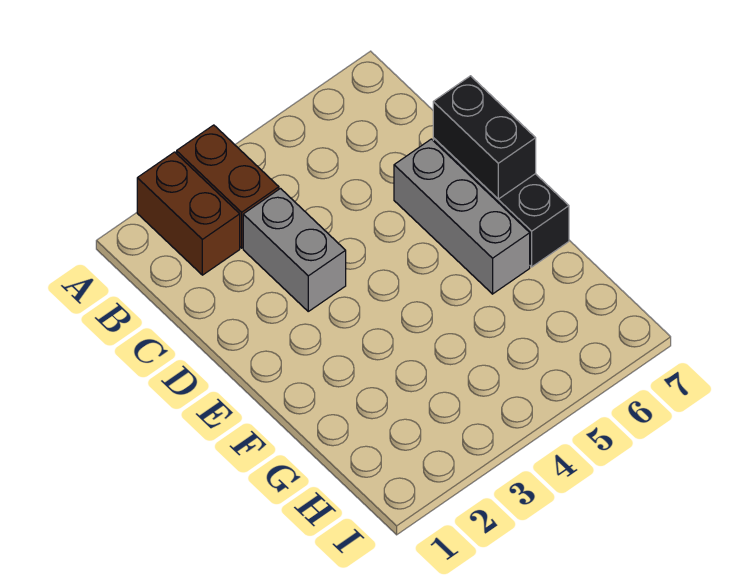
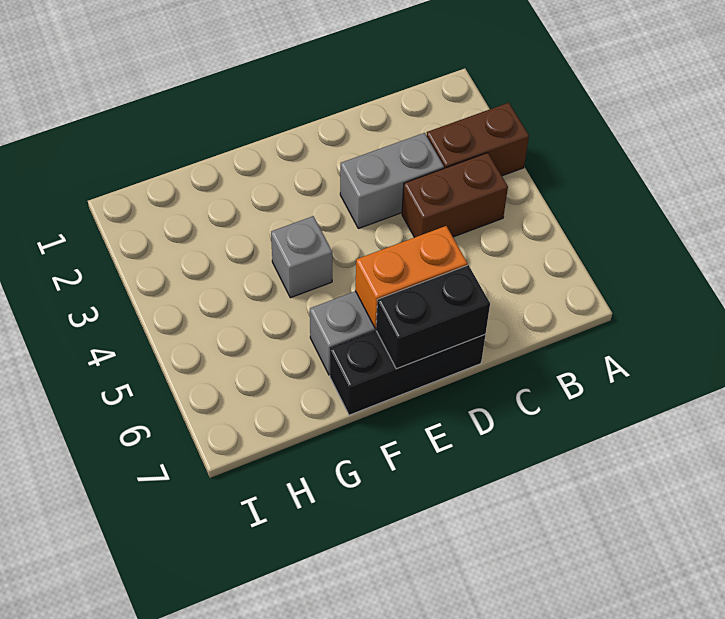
brown 1x2 brick [137,152,240,275] -> brown 1x2 brick moved to [402,153,508,237]
none -> orange 1x2 brick [355,226,467,328]
none -> grey 1x1 brick [271,216,332,298]

